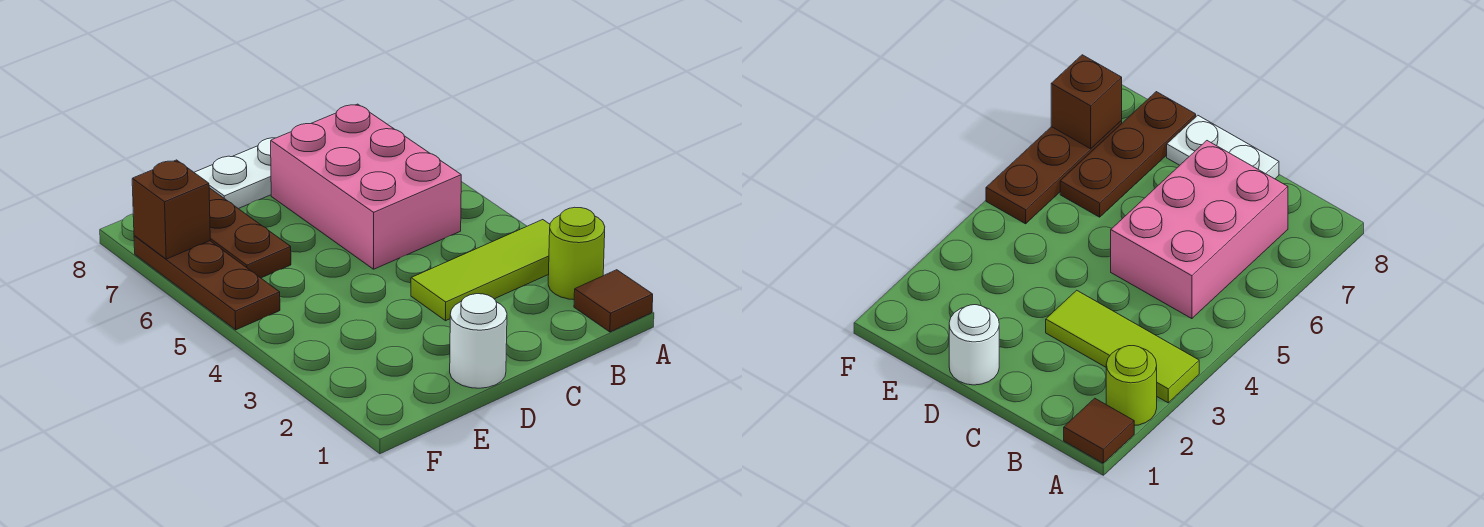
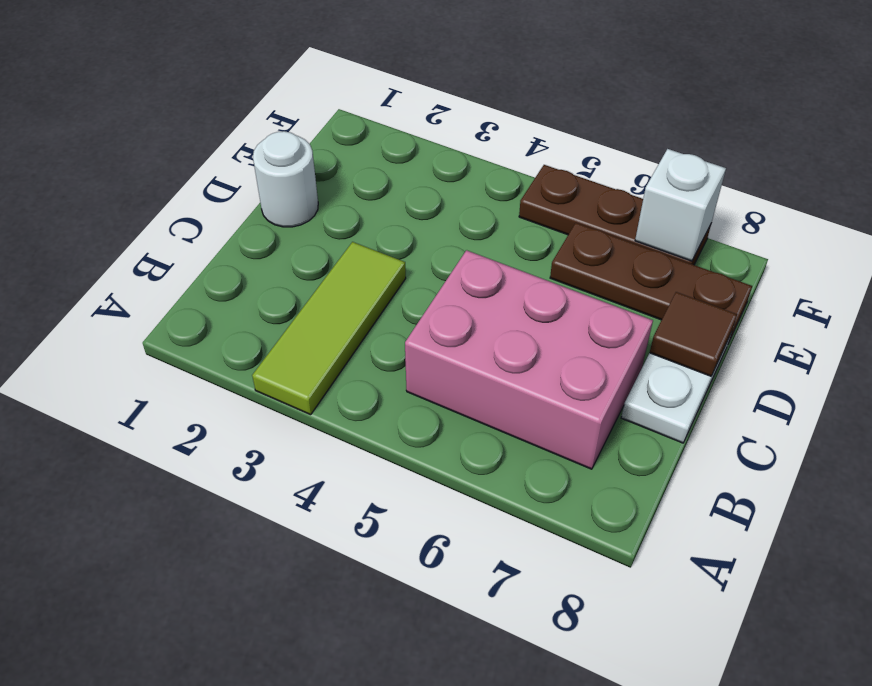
brown 1x1 tile [574,270,653,332] -> brown 1x1 tile moved to [650,292,737,376]
lime 1x1 round brick [548,207,605,300] -> none
brown 1x1 brick [132,160,210,259] -> white 1x1 brick [635,149,726,261]

